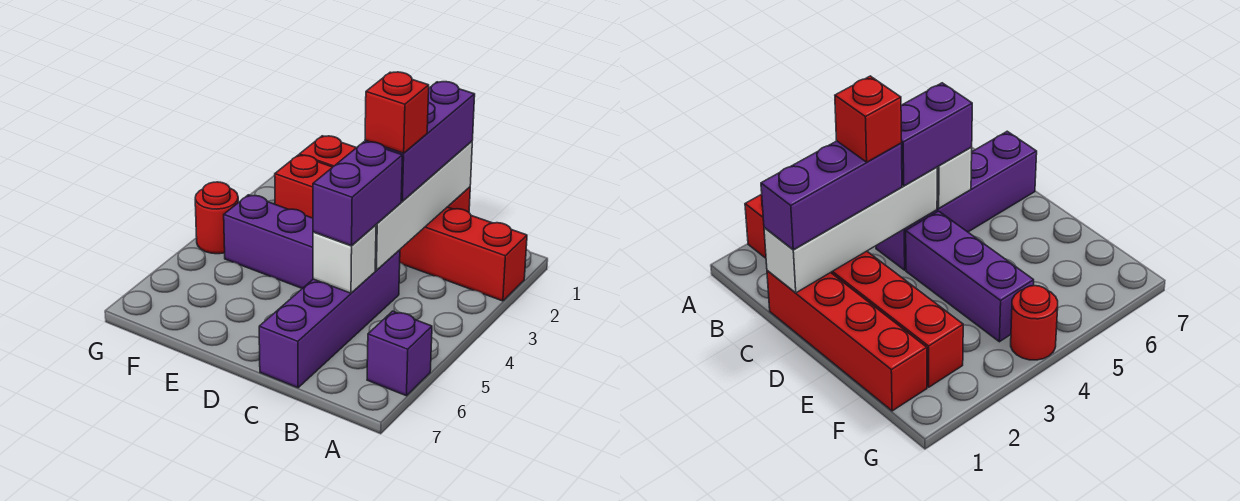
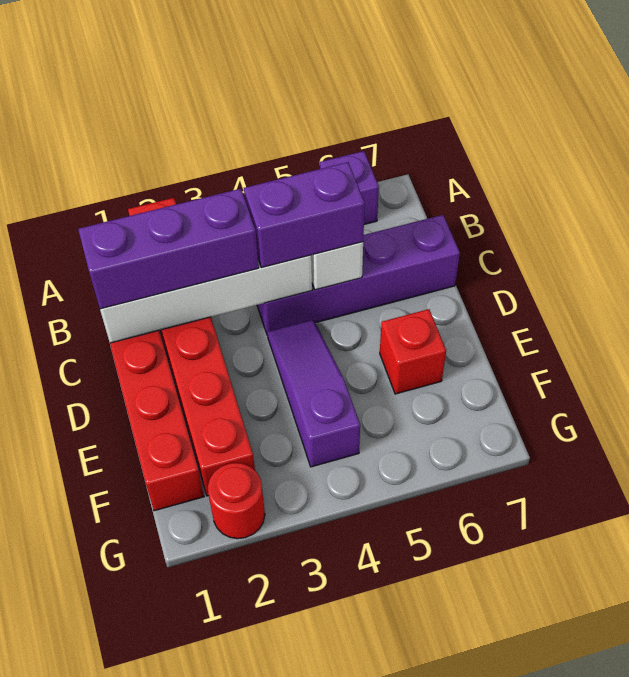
red 1x1 brick [365,72,429,153] -> red 1x1 brick moved to [380,309,446,394]
purple 1x3 brick [224,195,313,289] -> purple 1x3 slope [267,320,360,467]
red 1x1 round brick [195,182,238,254] -> red 1x1 round brick moved to [208,463,265,539]

